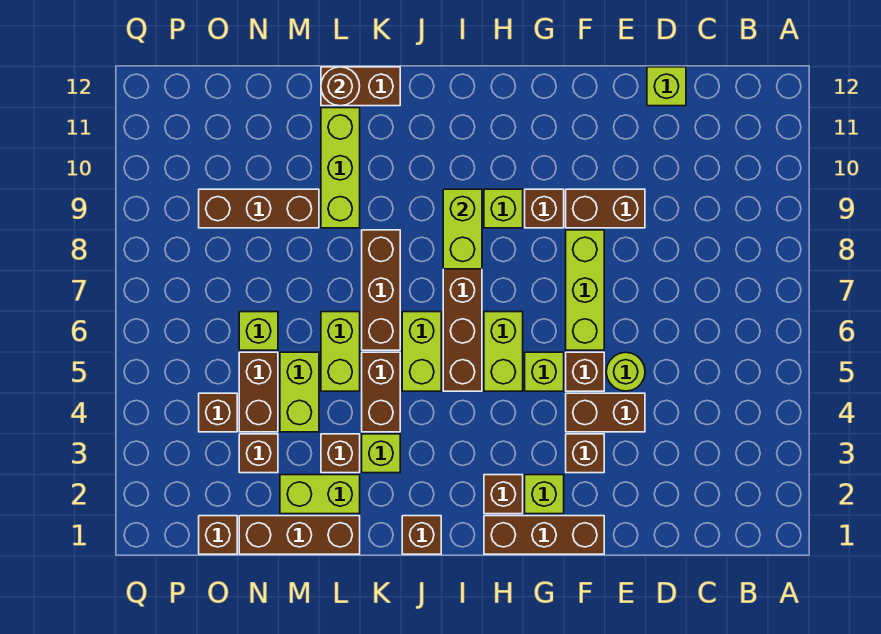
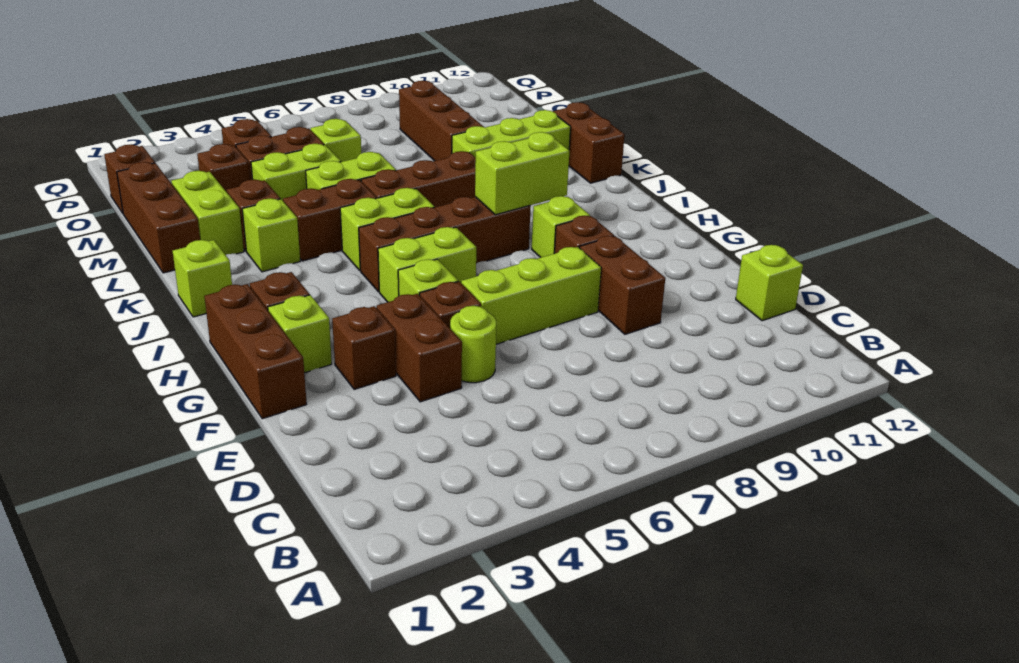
brown 1x1 brick [402,516,441,554] -> lime 1x1 brick [173,240,232,317]
brown 1x1 round brick [321,67,360,106] -> none

